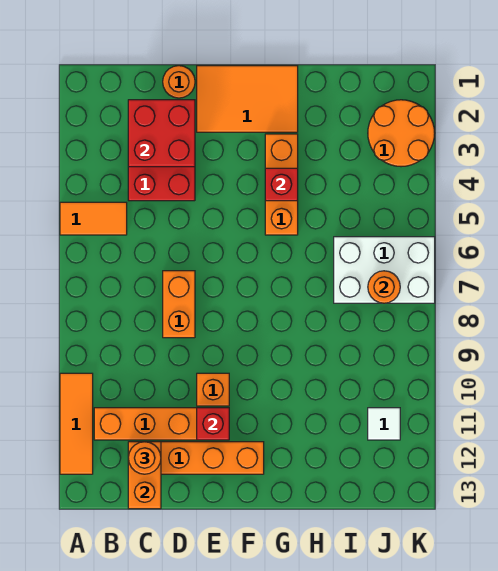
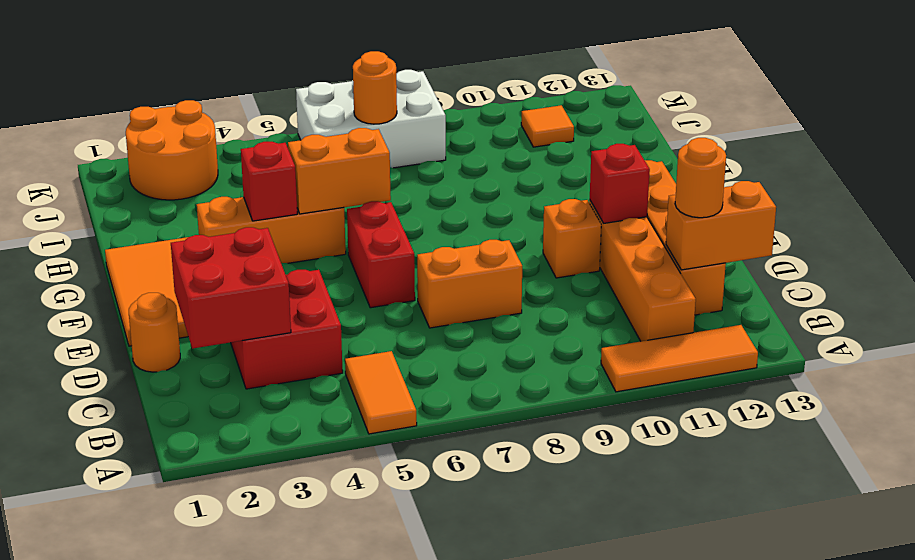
none -> red 1x2 brick [347,201,415,308]
none -> orange 1x2 brick [288,128,391,214]
white 2x3 brick [334,237,435,303] -> white 2x3 brick turned to [296,70,446,168]
white 1x1 tile [368,408,400,440] -> orange 1x1 tile [521,105,574,147]

